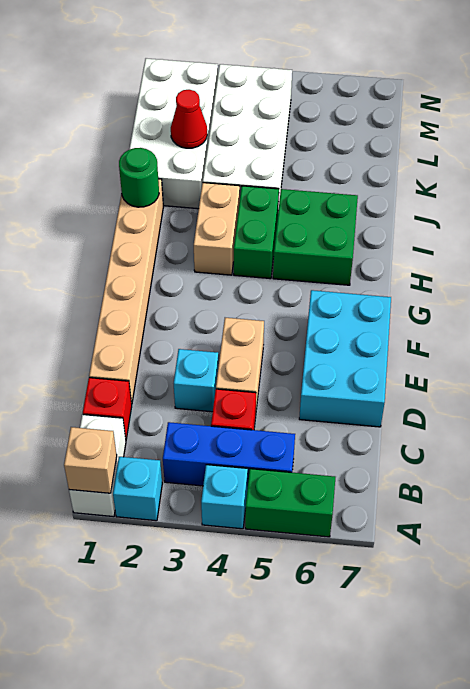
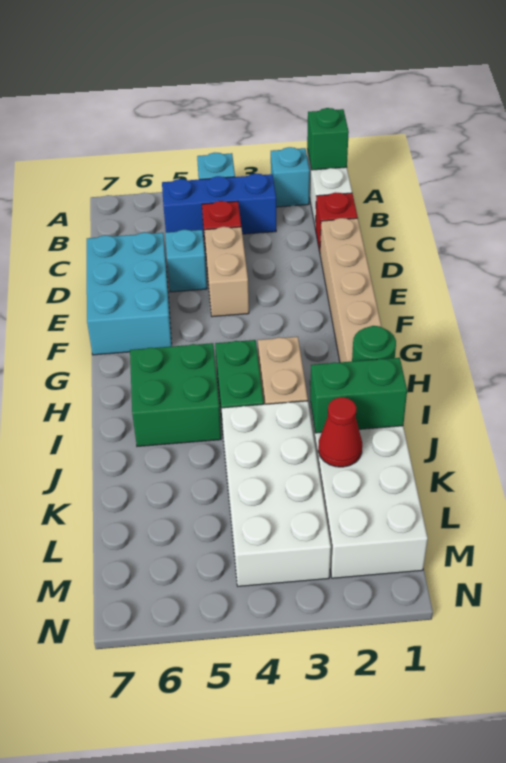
tan 1x1 brick [64,427,117,493] -> green 1x1 brick [307,108,349,170]
green 1x2 brick [245,469,335,537] -> green 1x2 brick moved to [310,358,407,433]
cyan 1x1 brick [174,349,219,412] -> cyan 1x1 brick moved to [165,230,207,292]

